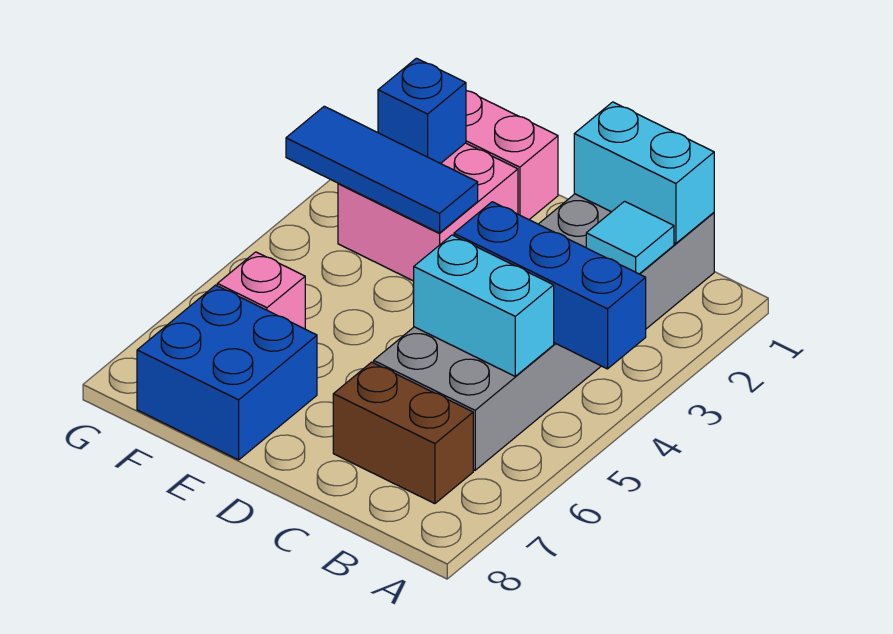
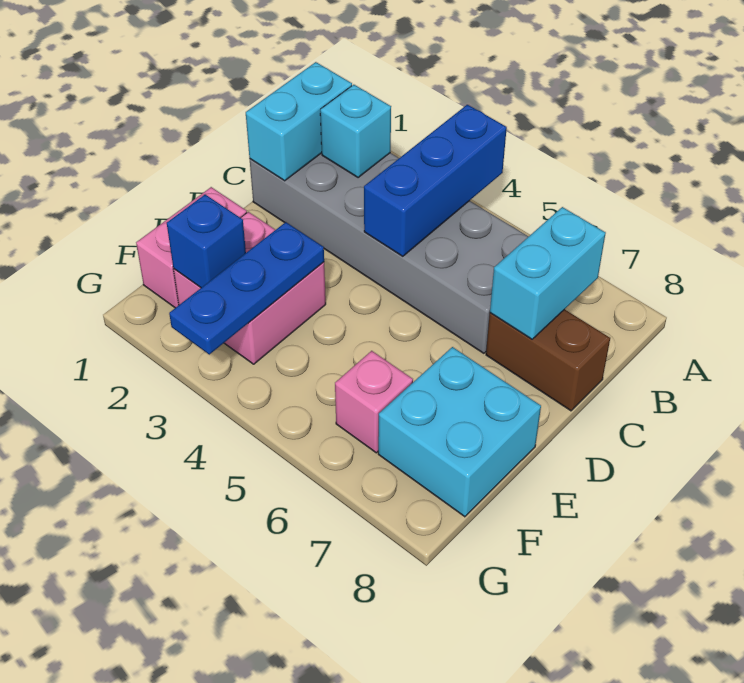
cyan 1x1 tile [586,201,674,274] -> cyan 1x1 brick [320,85,391,178]
cyan 1x2 brick [414,235,554,376] -> cyan 1x2 brick moved to [490,207,606,339]
brown 1x2 brick [333,362,473,504] -> brown 1x2 brick turned to [486,309,610,411]
blue 1x3 tile [286,106,478,233] -> blue 1x3 plate [169,222,324,354]
blue 2x2 brick [137,285,317,460] -> cyan 2x2 brick [378,347,541,517]

